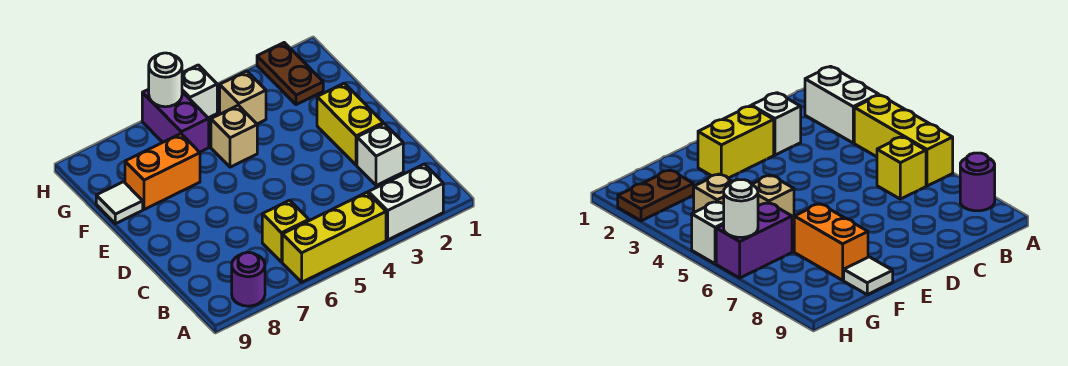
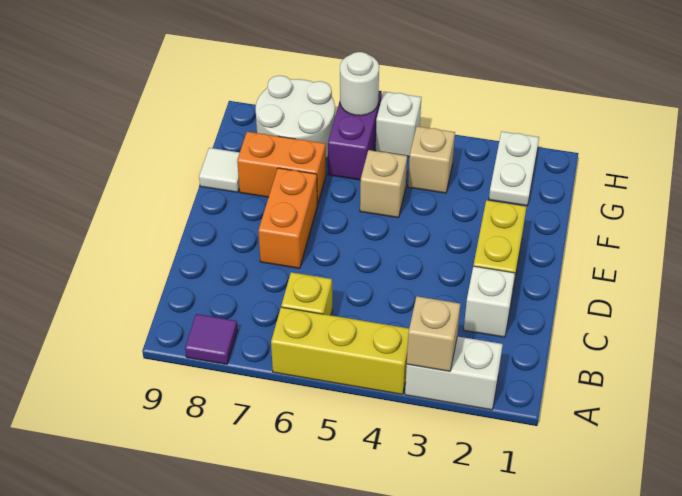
none -> tan 1x1 brick [407,296,460,371]
purple 1x1 round brick [232,252,265,306] -> purple 1x1 tile [185,314,238,364]
none -> orange 1x2 brick [258,168,317,268]
brown 1x2 plate [257,43,323,105] -> white 1x2 plate [489,131,539,206]
none -> white 2x2 round brick [256,76,335,158]

